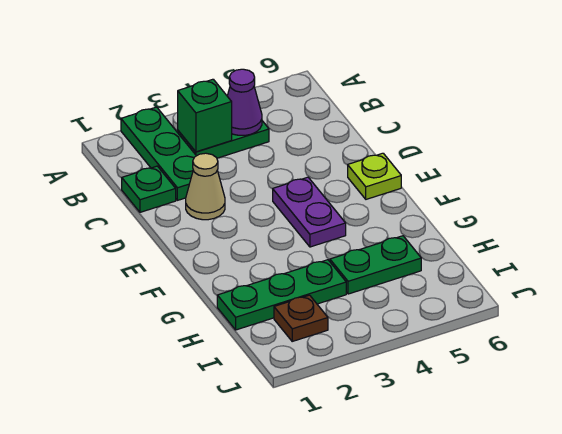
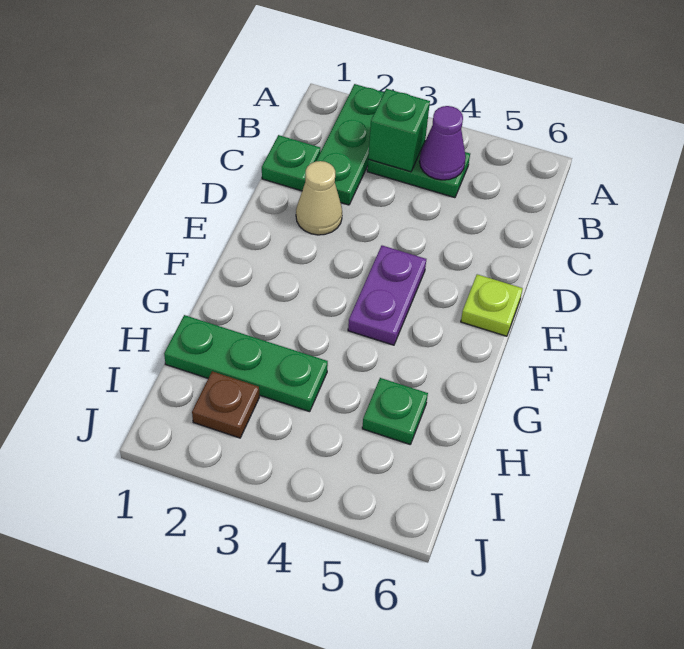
green 1x2 plate [330,236,421,294] -> green 1x1 plate [362,378,428,444]

